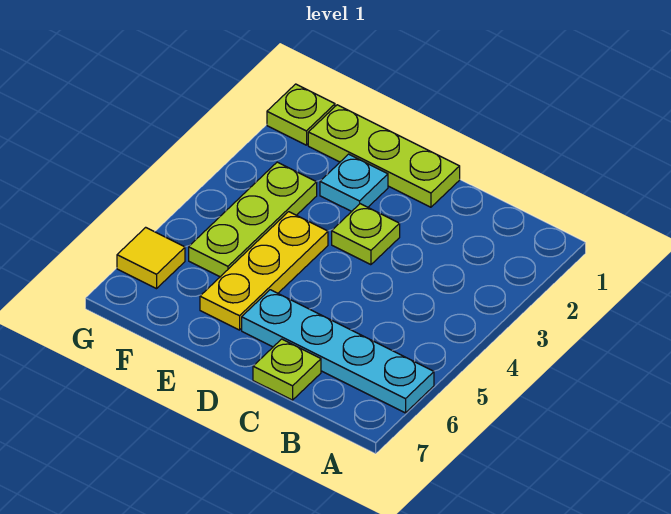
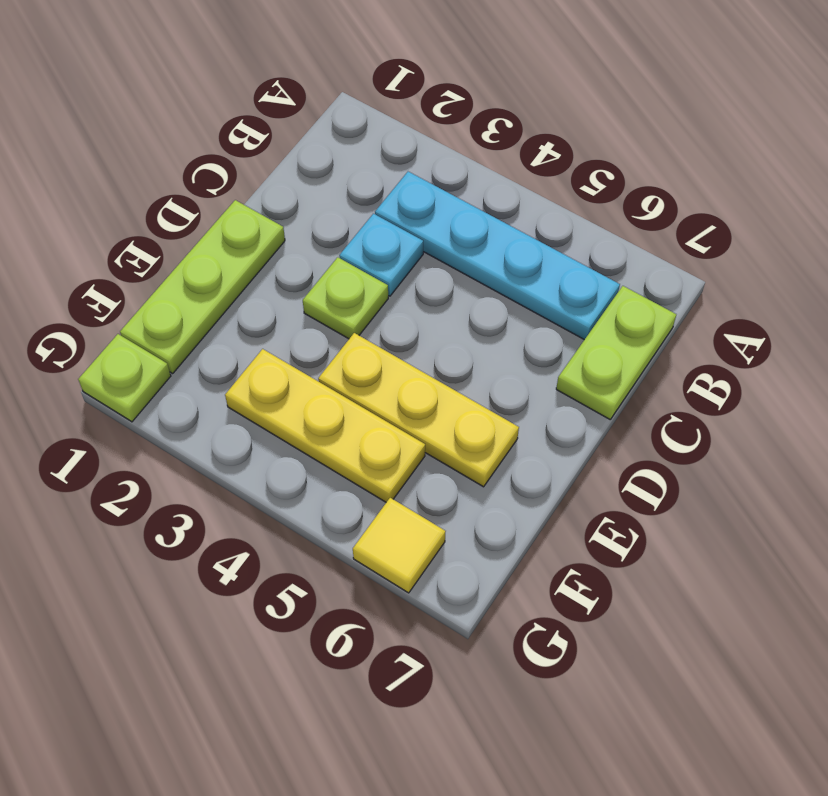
cyan 1x4 plate [242,290,434,413] -> cyan 1x4 plate turned to [375,172,620,340]
lime 1x1 plate [253,339,321,400] -> lime 1x2 plate [556,286,676,419]
cyan 1x1 plate [320,154,388,211] -> cyan 1x1 plate moved to [339,214,423,296]
lime 1x3 plate [189,162,317,277] -> yellow 1x3 plate [225,349,425,502]

